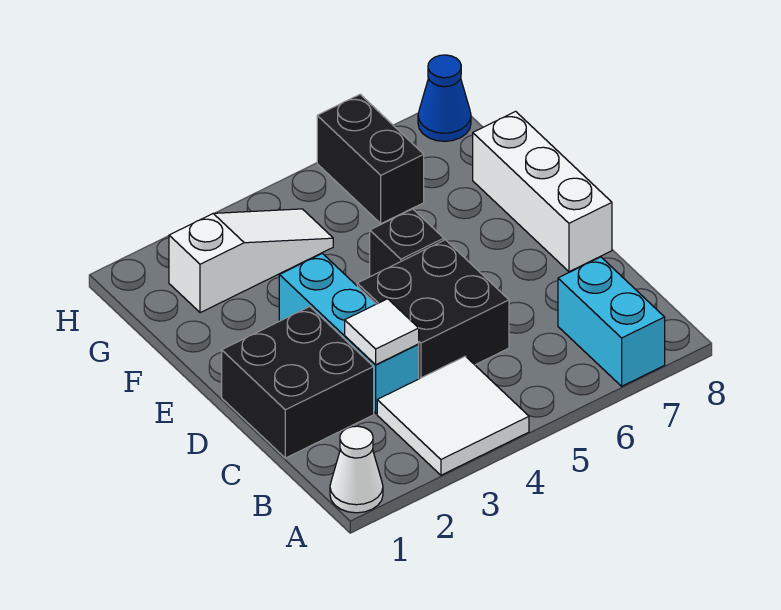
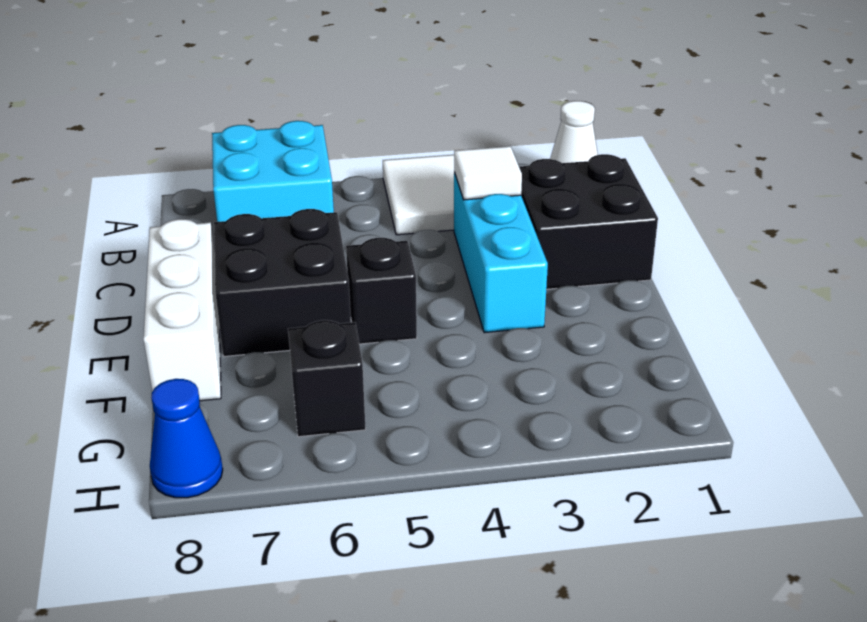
cyan 1x2 brick [558,257,665,386] -> cyan 2x2 brick [212,121,334,222]
black 2x2 brick [357,240,509,379] -> black 2x2 brick moved to [214,209,351,356]
white 1x3 slope [169,209,333,313] -> none
black 1x2 brick [317,94,424,224] -> black 1x1 brick [288,320,366,437]

